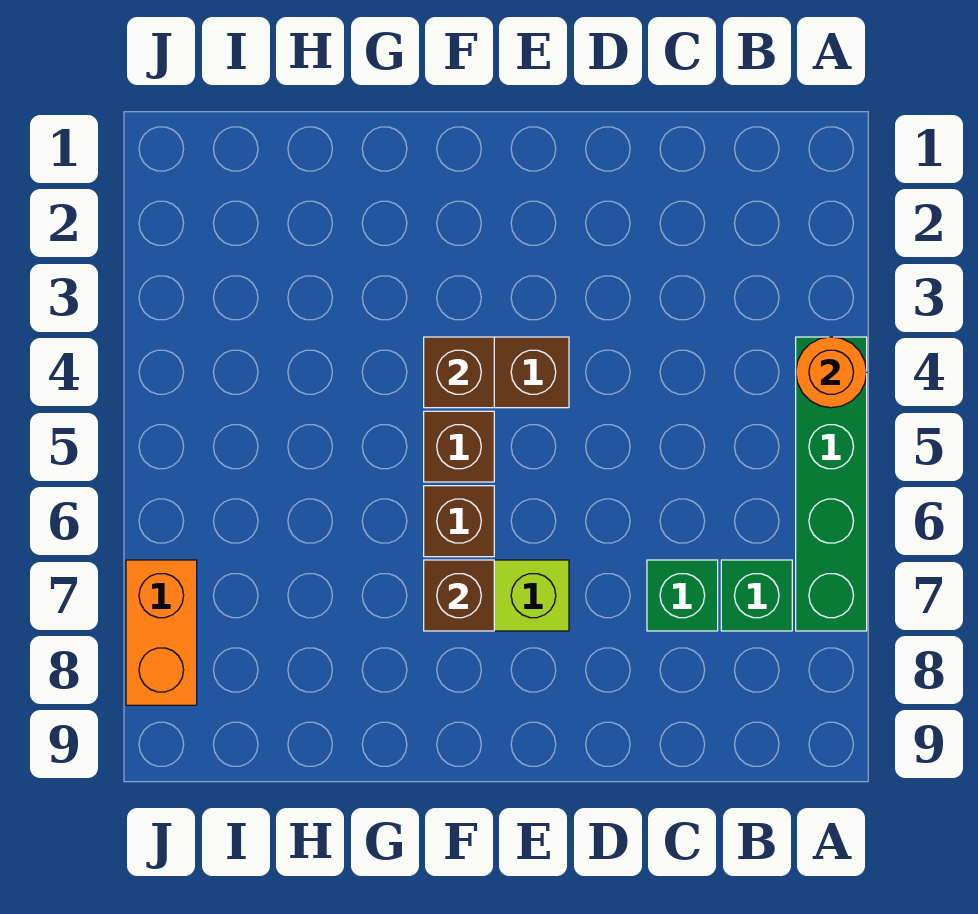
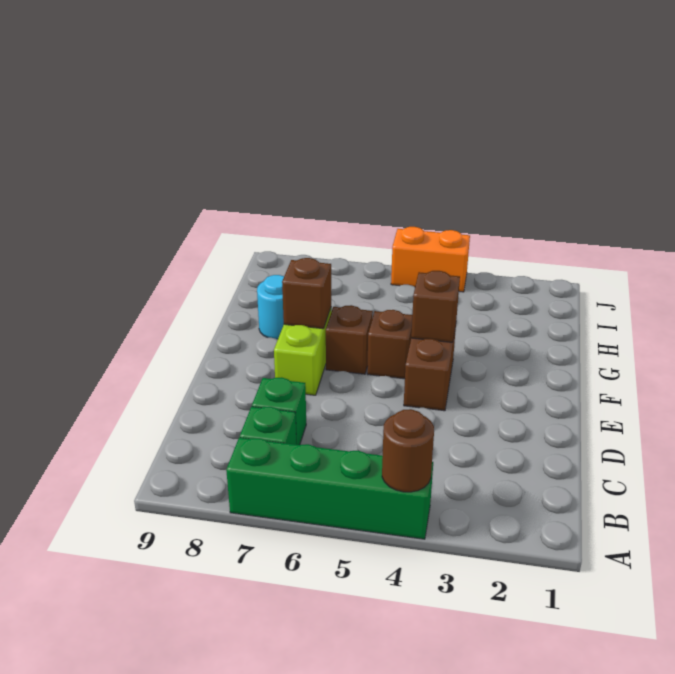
orange 1x1 round brick [796,337,867,408] -> brown 1x1 round brick [382,409,434,492]
none -> cyan 1x1 round brick [257,275,284,339]
orange 1x2 brick [126,560,197,705] -> orange 1x2 brick moved to [391,227,470,292]

